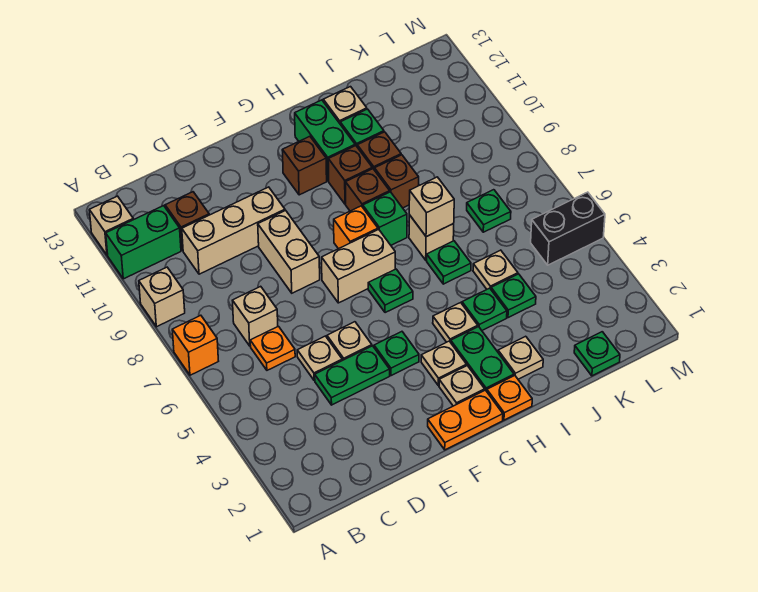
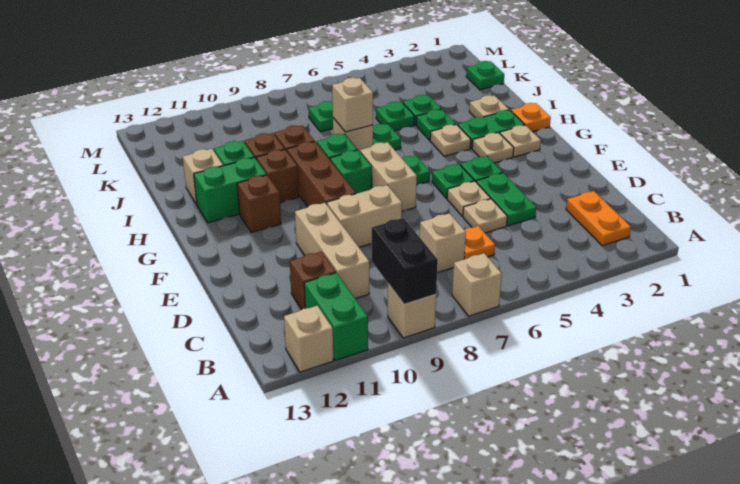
orange 1x1 brick [172,315,218,375] -> tan 1x1 brick [452,253,502,316]
orange 1x2 plate [428,390,503,450] -> orange 1x2 plate moved to [566,191,631,246]
none -> green 1x1 plate [432,164,474,198]
orange 1x1 brick [334,206,378,249] -> green 1x1 brick [330,150,372,194]
brown 1x1 brick [346,169,390,211] -> brown 1x3 brick [287,142,356,207]
tan 1x1 plate [473,250,518,289] -> green 1x1 plate [376,102,415,131]
black 1x2 brick [531,192,605,265] -> black 1x2 brick moved to [372,218,438,304]

